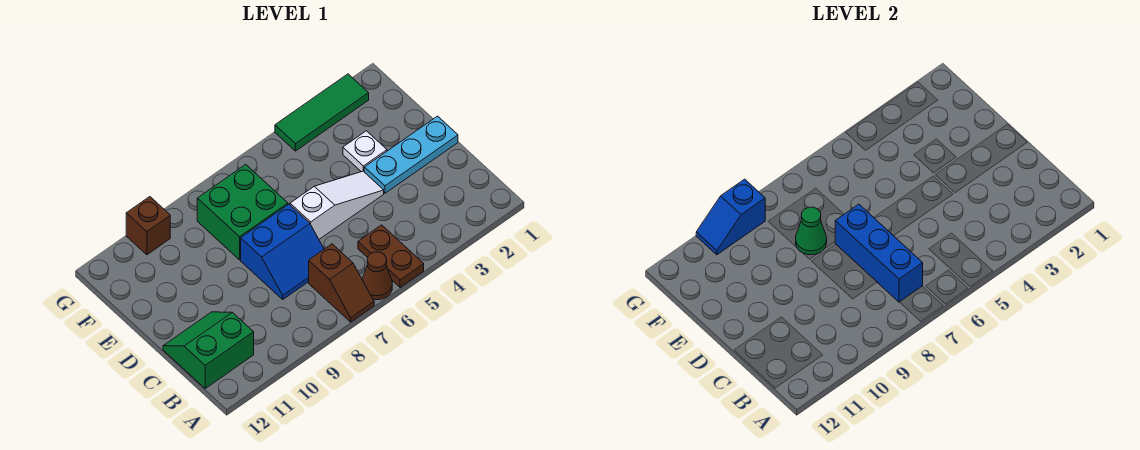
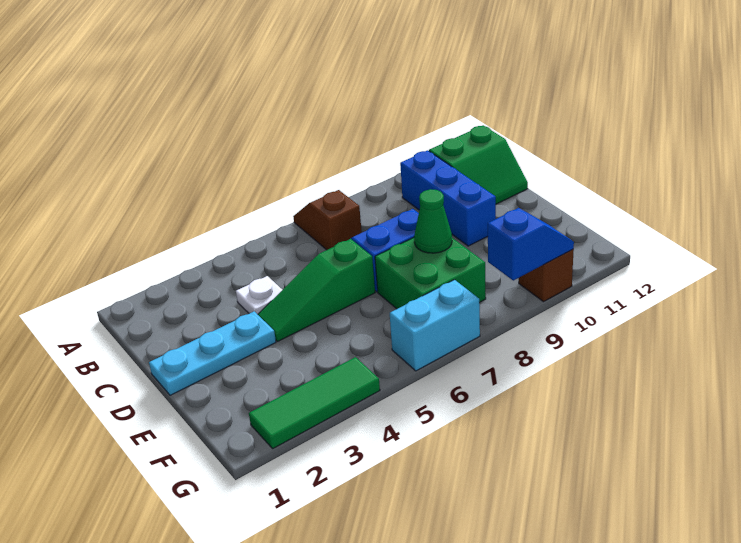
brown 1x2 plate [358,225,424,287] -> none
brown 1x1 cone [362,252,392,300] -> none
blue 1x3 brick [835,204,923,302] -> blue 1x3 brick moved to [400,150,496,246]
white 1x3 slope [290,171,384,239] -> green 1x3 slope [258,239,375,341]
white 1x1 plate [343,131,387,172] -> white 1x1 plate moved to [236,276,282,314]
none -> cyan 1x2 brick [390,280,480,371]

